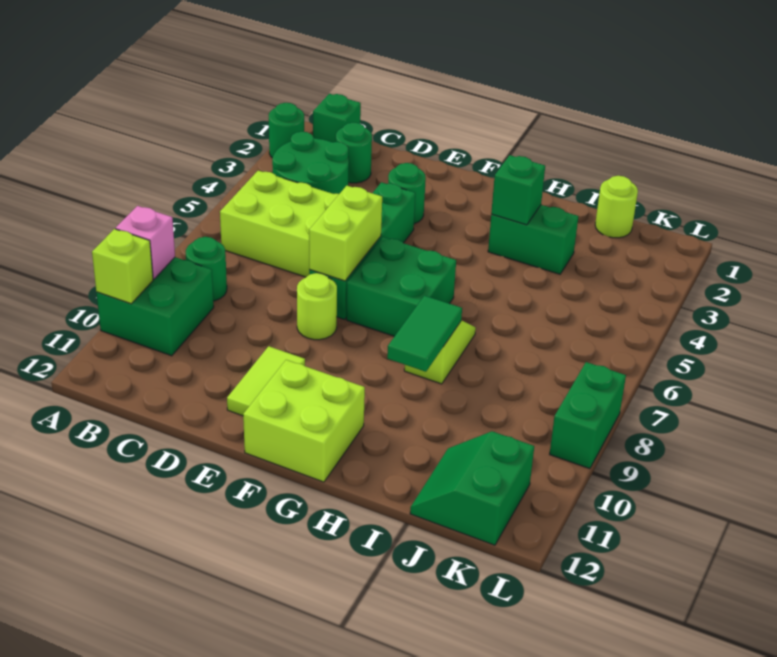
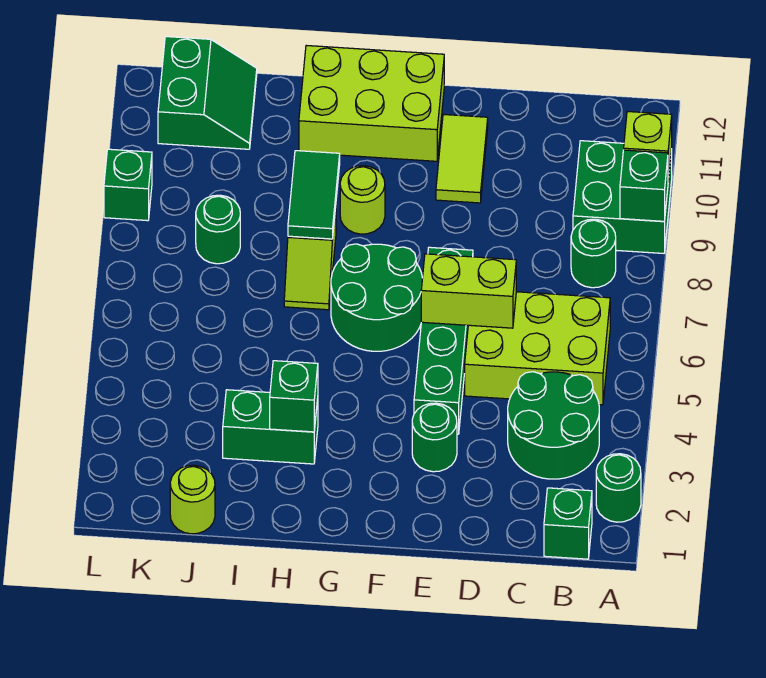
pink 1x1 brick [116,206,175,279] -> green 1x1 brick [620,150,668,221]
green 1x1 round brick [336,122,372,183] -> green 1x1 round brick moved to [196,195,240,264]
lime 1x2 brick [309,186,382,281] -> lime 1x2 brick turned to [421,254,516,328]
lime 1x1 round brick [297,273,337,340] -> lime 1x1 round brick moved to [340,166,385,234]
green 2x2 brick [346,237,456,336] -> green 2x2 round brick [331,244,423,351]
lime 2x2 brick [243,360,365,482] -> lime 2x3 brick [299,45,444,161]
green 1x2 brick [550,362,626,469] -> green 1x1 brick [104,149,152,221]

